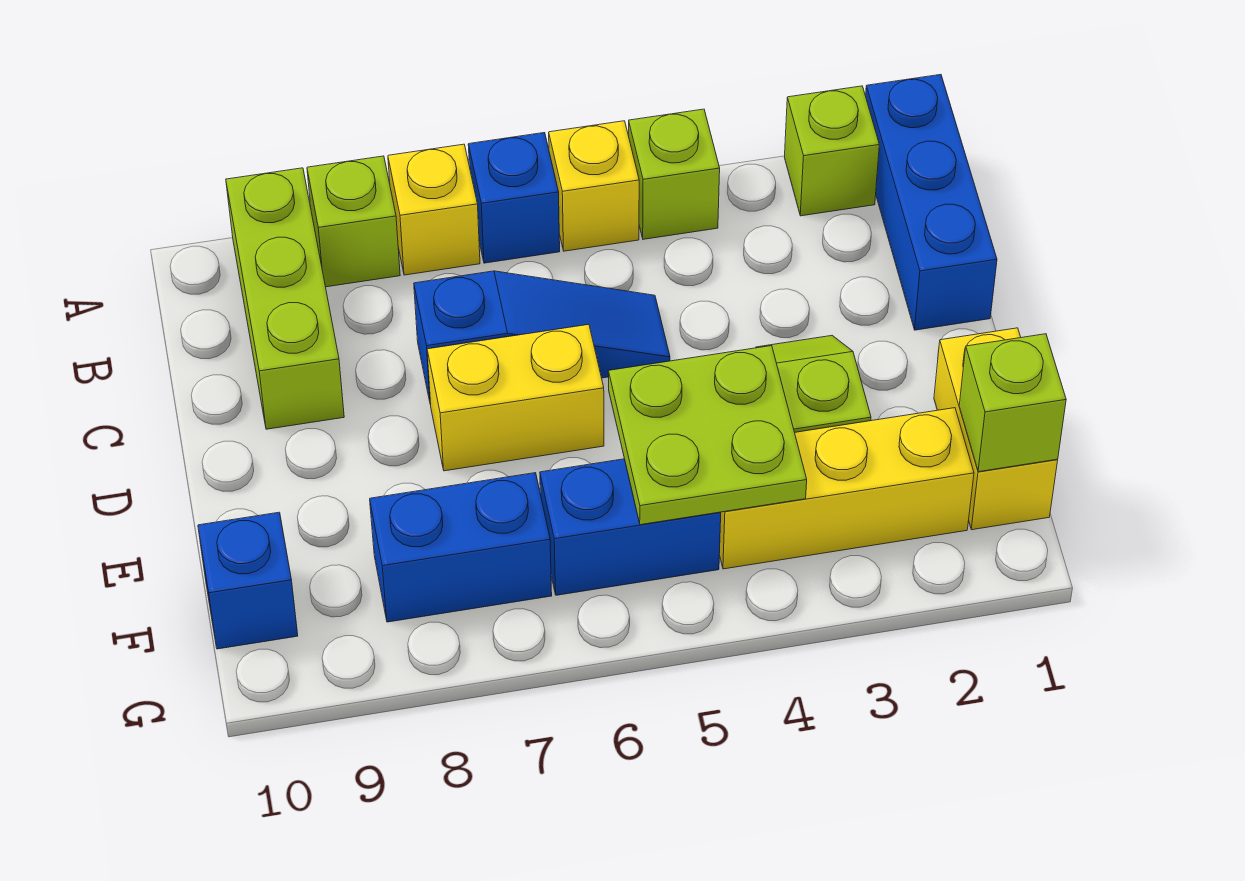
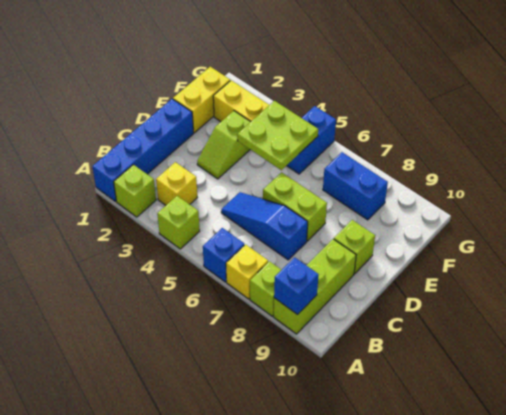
blue 1x3 brick [866,75,997,330] -> blue 1x4 brick [92,99,194,201]
yellow 1x1 brick [549,121,639,251] -> yellow 1x1 brick moved to [156,162,197,205]
yellow 1x2 brick [427,324,604,471] -> lime 1x2 brick [263,172,327,241]
lime 1x1 brick [959,334,1066,472] -> lime 1x1 brick moved to [334,220,375,274]
blue 1x2 brick [540,459,721,595] -> blue 1x2 brick turned to [287,106,336,174]
blue 1x1 brick [198,512,298,649] -> blue 1x1 brick moved to [274,257,319,315]

